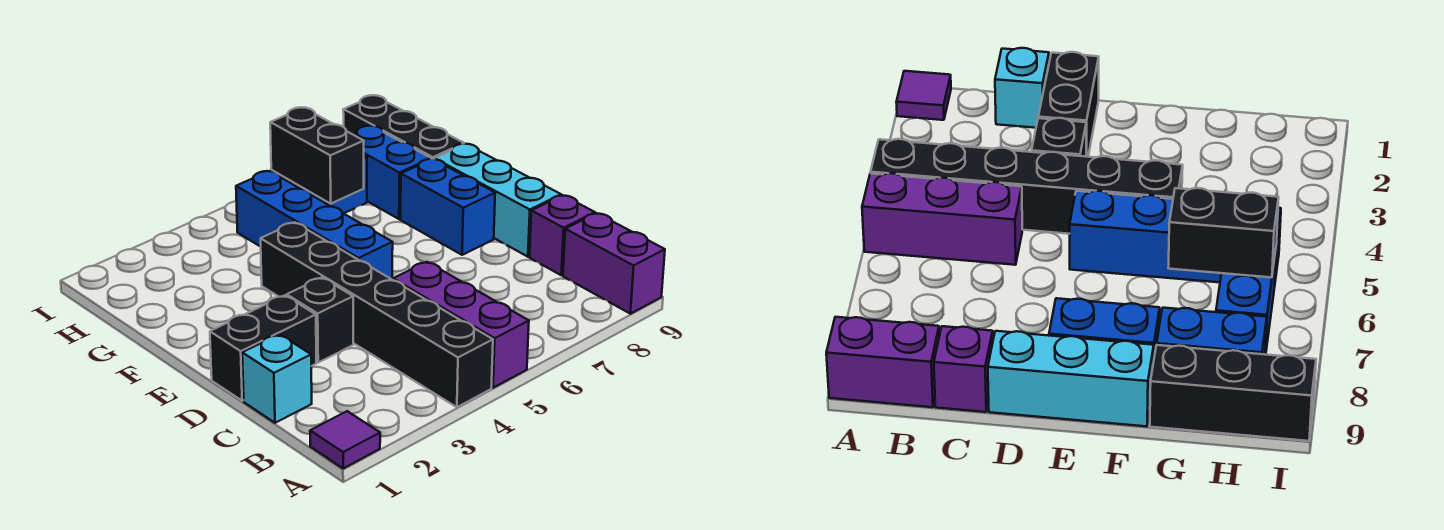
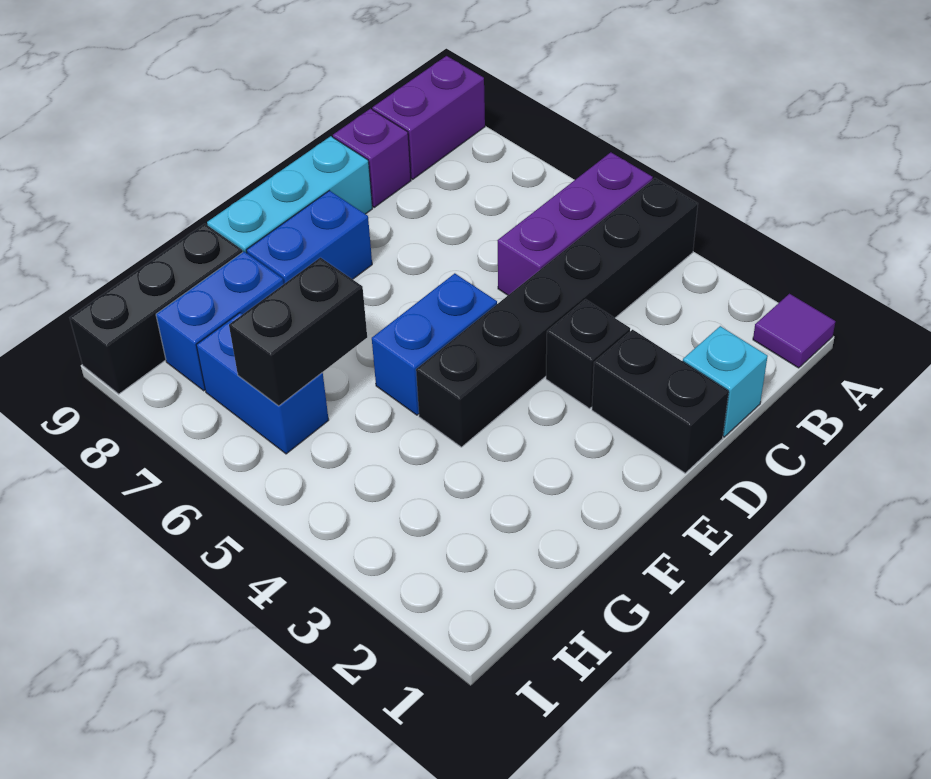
blue 1x4 brick [236,171,393,279] -> blue 1x2 brick [372,273,497,415]

